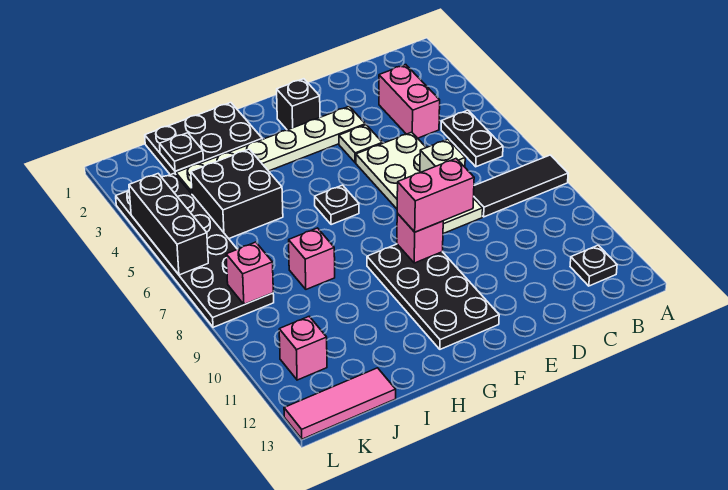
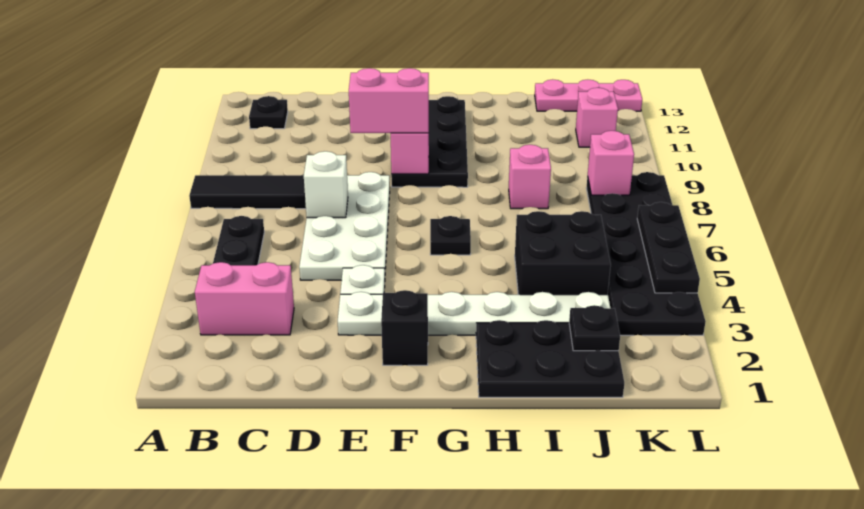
pink 1x2 brick [379,65,440,138] -> pink 1x2 brick turned to [195,262,294,335]
pink 1x3 tile [284,368,396,439] -> pink 1x3 plate [535,79,642,111]
black 1x3 brick [129,174,208,275] -> black 1x3 plate [637,202,700,293]

